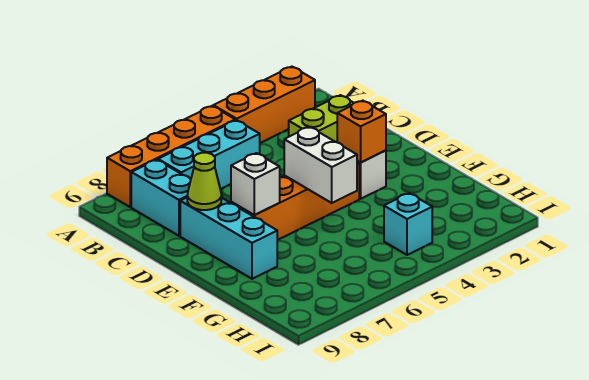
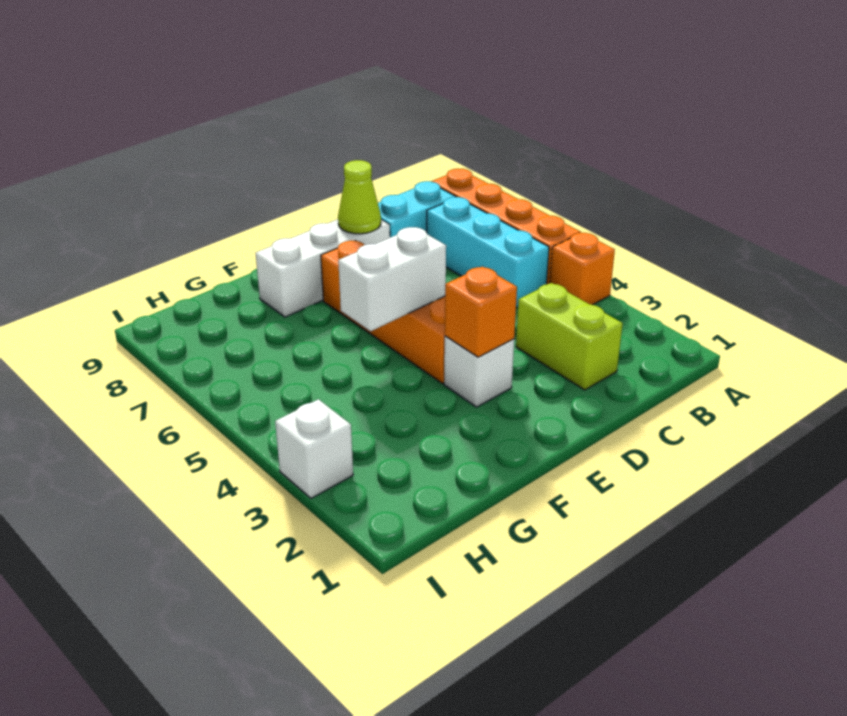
orange 1x3 brick [213,67,315,143] -> orange 1x1 brick [550,233,615,305]
cyan 1x3 brick [180,198,277,279] -> white 1x3 brick [256,219,390,317]
white 1x1 brick [231,153,280,215] -> white 1x1 brick moved to [275,399,353,498]
cyan 1x1 brick [384,193,432,255] -> none

